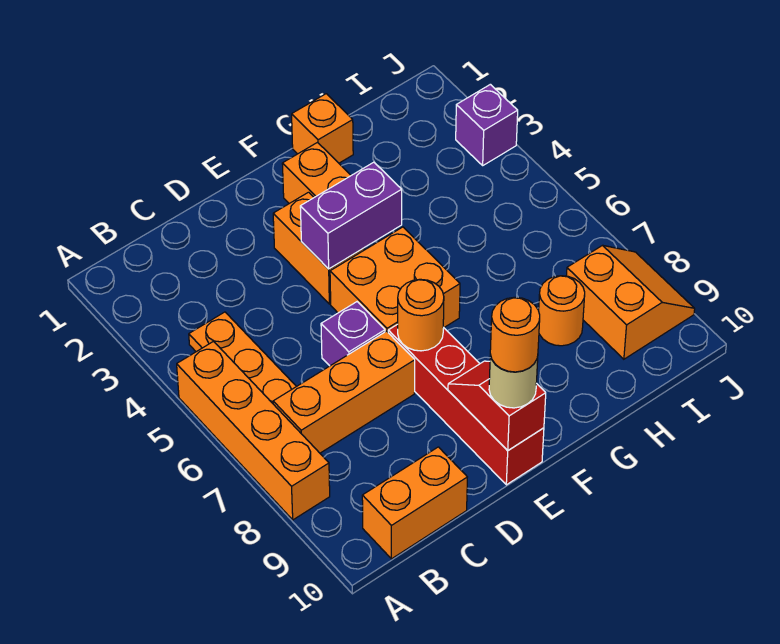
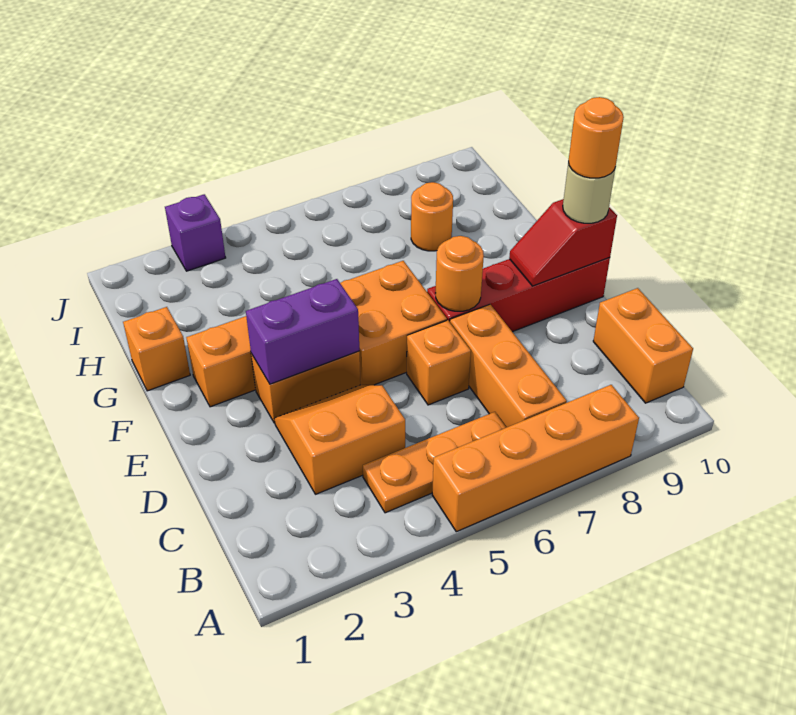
purple 1x1 brick [321,302,385,366] -> orange 1x1 brick [407,320,471,405]
purple 1x2 brick [300,162,402,269] -> purple 1x2 brick turned to [246,279,359,384]
orange 2x2 slope [566,245,695,359] -> orange 2x2 slope moved to [274,385,405,494]

